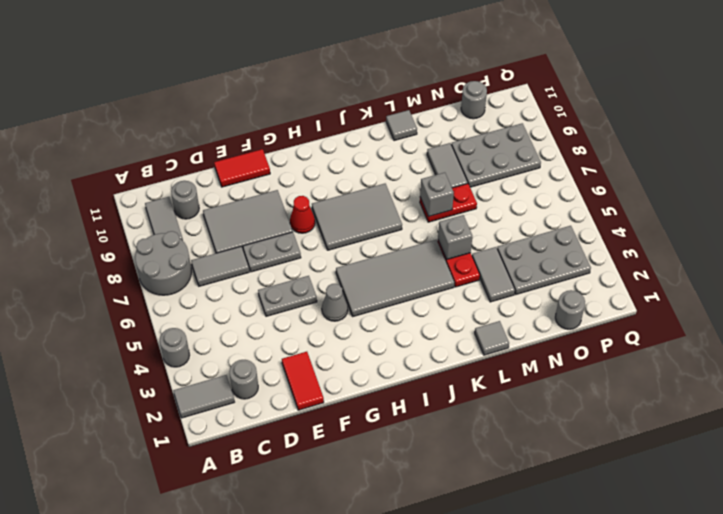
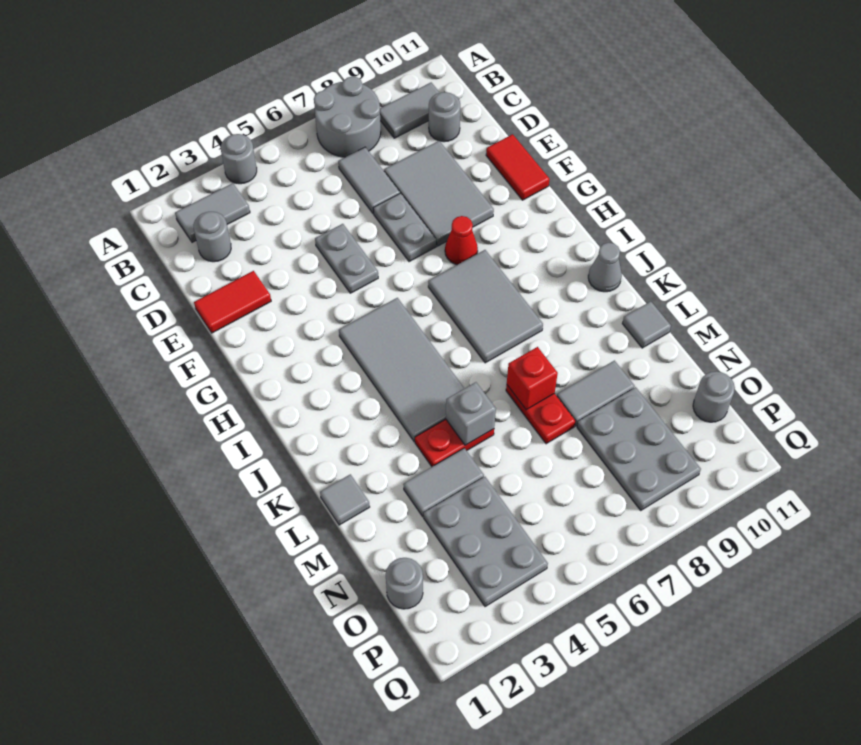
grey 1x2 tile [173,375,234,418] -> grey 1x2 tile turned to [175,183,250,243]
grey 1x1 cone [322,284,348,321] -> grey 1x1 cone moved to [588,243,622,292]
grey 1x1 brick [420,173,454,216] -> red 1x1 brick [507,347,558,410]

